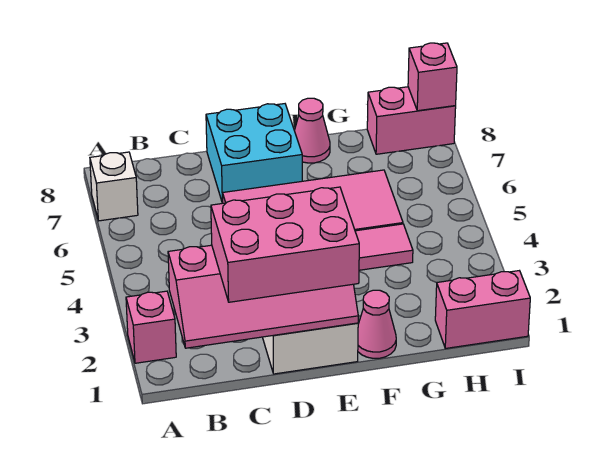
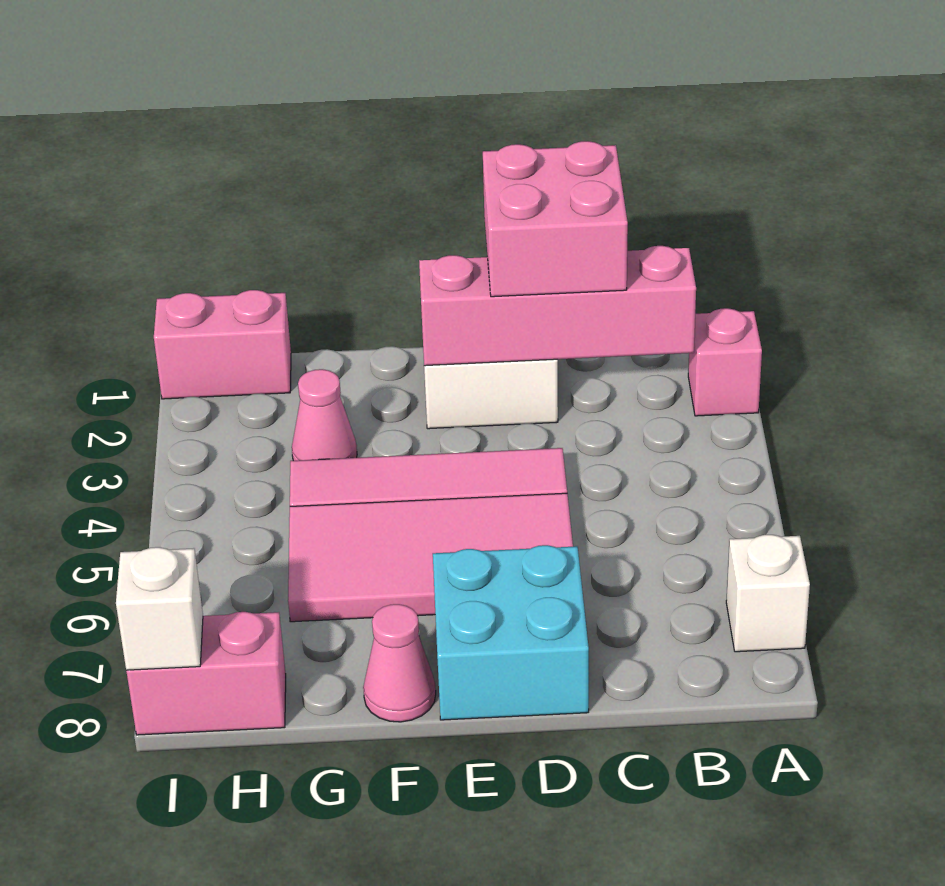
pink 2x3 brick [211,187,359,302] -> pink 2x2 brick [483,141,628,297]
pink 1x1 cone [358,290,396,358] -> pink 1x1 cone moved to [292,369,357,461]
pink 1x1 brick [408,43,457,111] -> white 1x1 brick [116,547,203,670]

